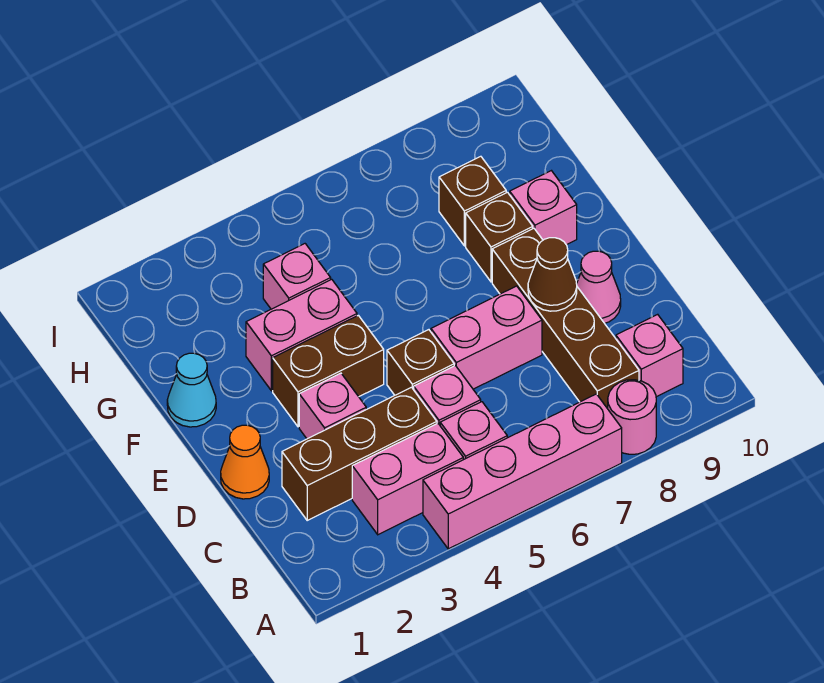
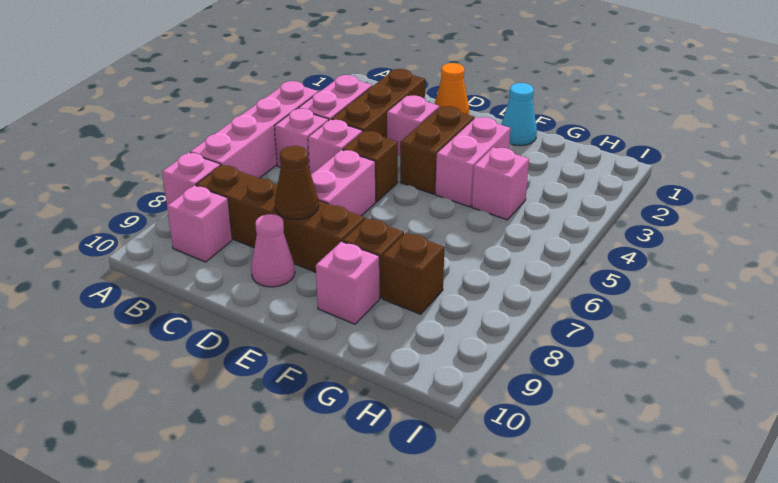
pink 1x1 round brick [608,380,656,454] -> pink 1x1 brick [162,153,221,206]

